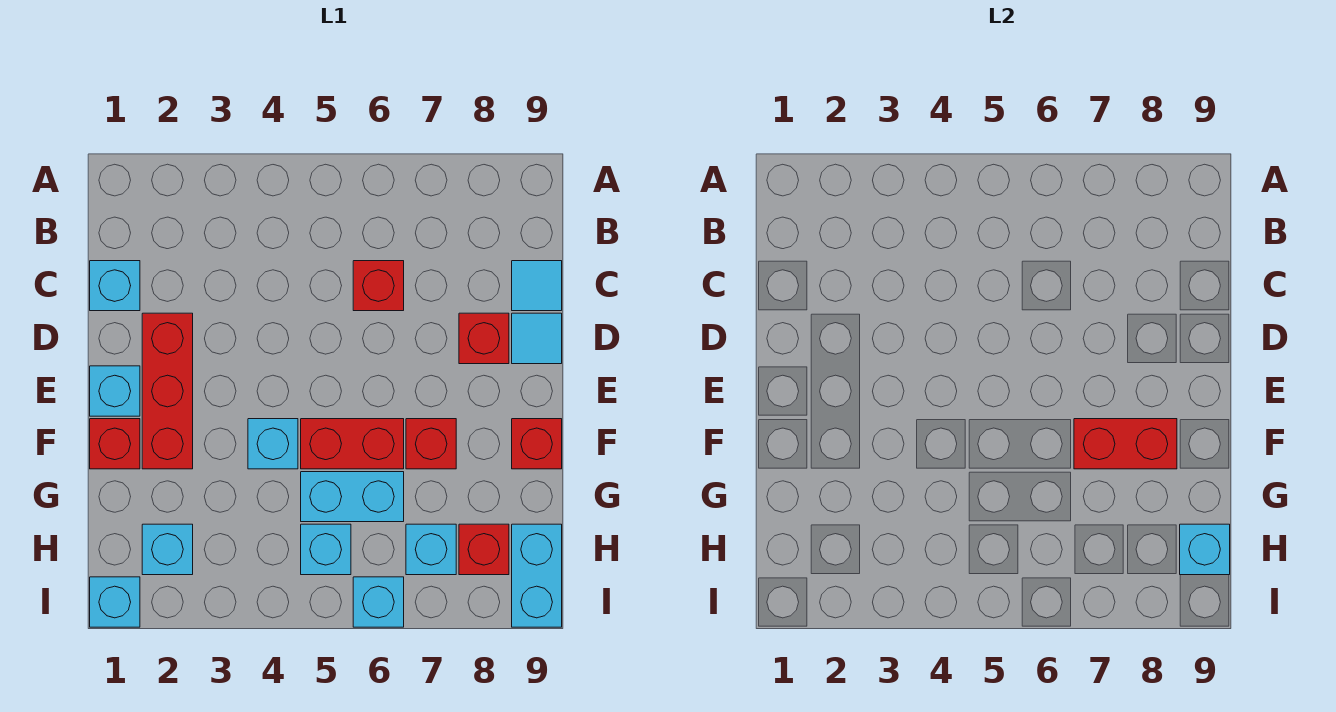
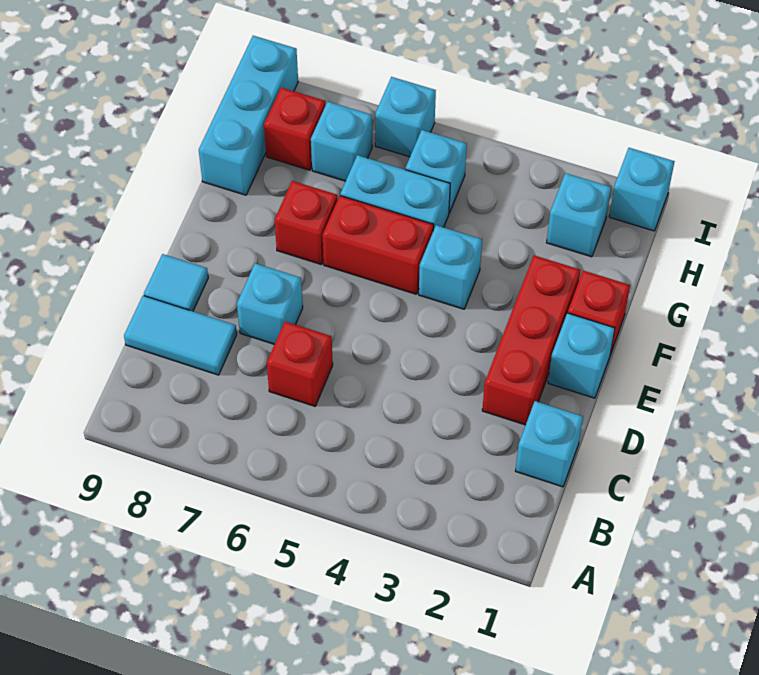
cyan 1x1 tile [512,261,562,311] -> cyan 1x2 tile [124,296,237,375]
red 1x1 brick [459,313,509,364] -> none
red 1x2 brick [1074,419,1177,469] -> none
red 1x1 brick [512,419,562,469] -> none
cyan 1x2 brick [512,524,562,627] -> cyan 1x3 brick [199,36,298,195]
cyan 1x1 brick [1180,524,1230,575] -> cyan 1x1 brick moved to [237,263,303,344]

